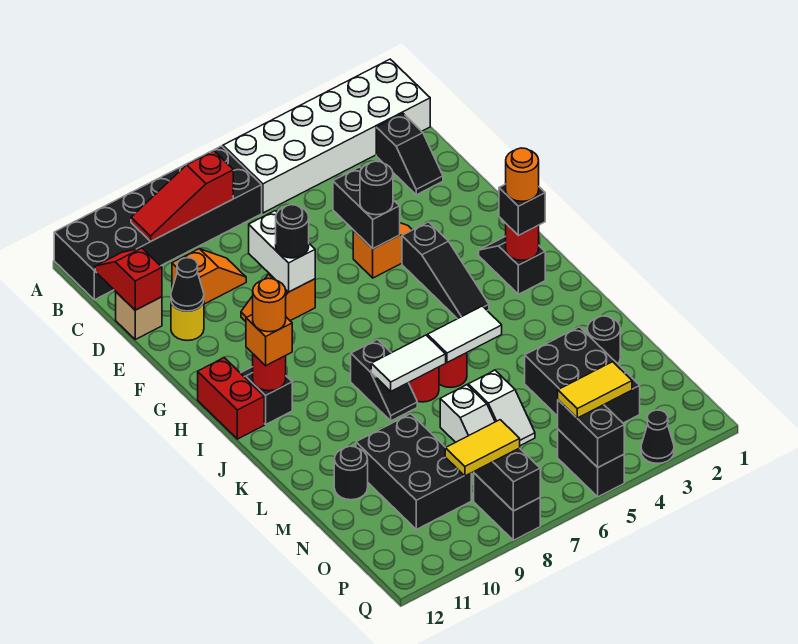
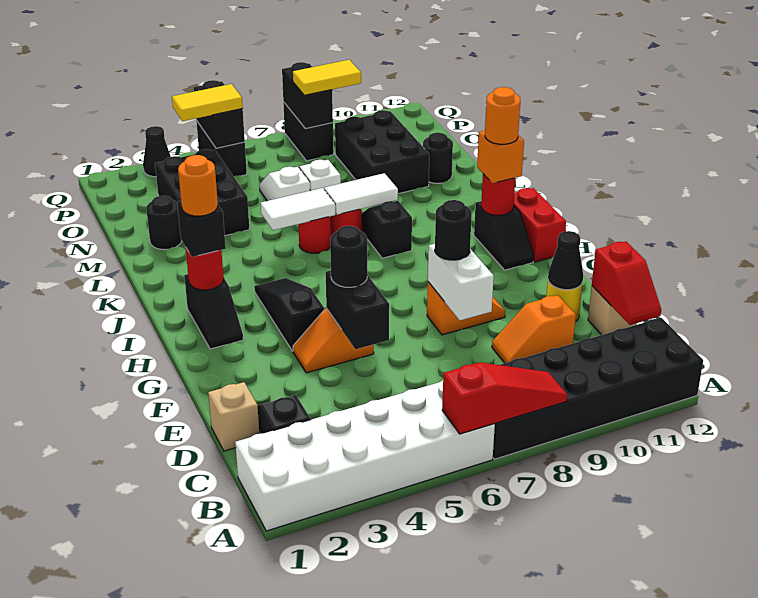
red 1x3 slope [131,151,233,241] -> red 1x3 slope moved to [442,362,567,434]
none -> tan 1x1 brick [208,382,259,451]

